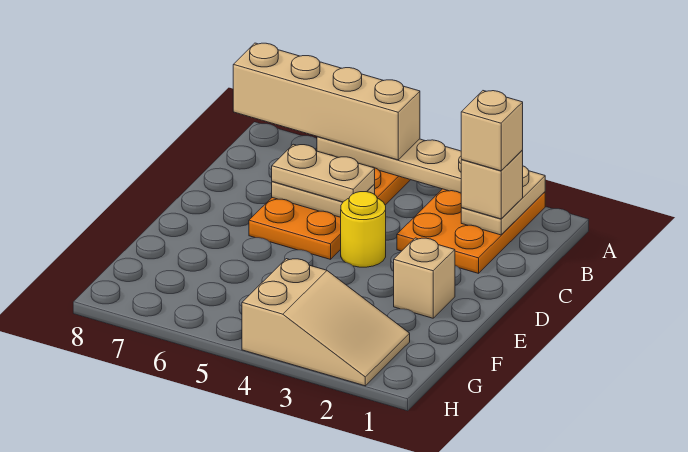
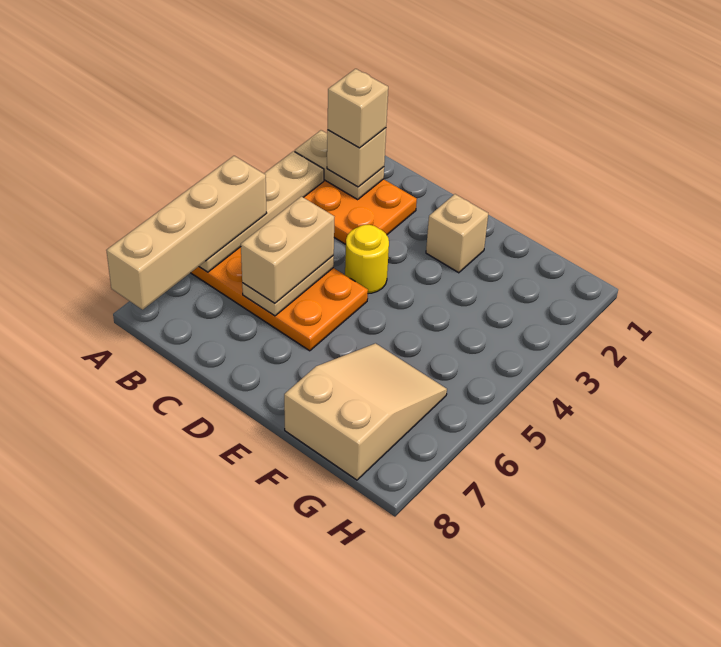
tan 1x2 plate [272,144,375,202] -> tan 1x2 brick [241,196,334,303]
tan 2x3 slope [242,259,410,386] -> tan 2x3 slope moved to [284,343,447,480]

